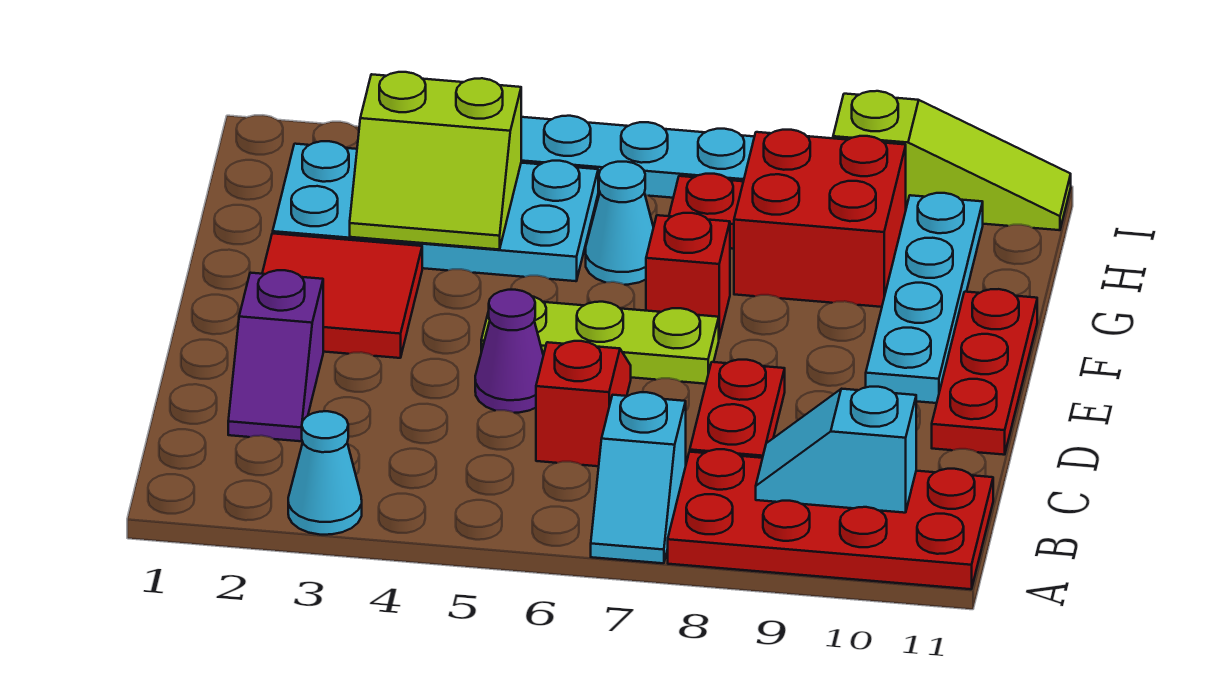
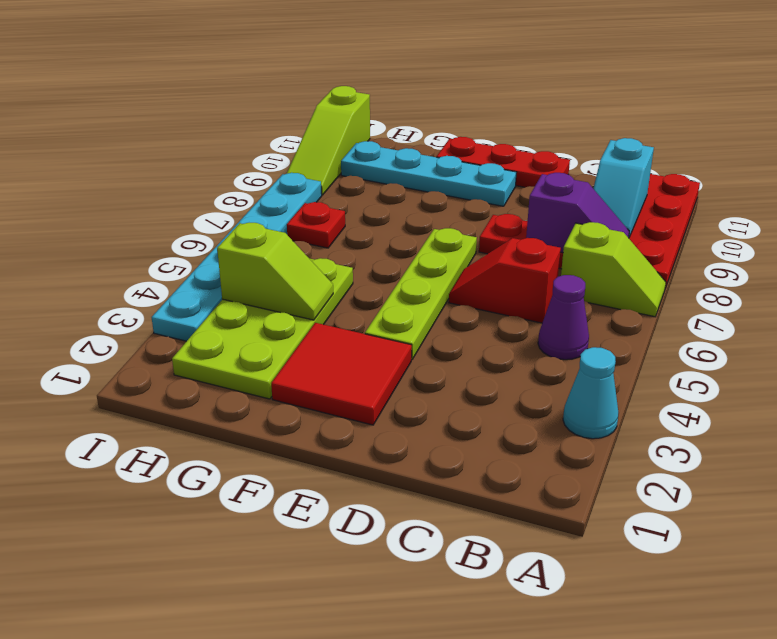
cyan 1x2 slope [591,392,686,563] -> lime 1x2 slope [561,222,666,317]
purple 1x2 slope [228,270,323,441] -> purple 1x2 slope moved to [526,173,629,253]
purple 1x1 cone [475,290,543,413] -> purple 1x1 cone moved to [538,275,589,360]
lime 1x3 plate [481,296,719,384] -> lime 1x4 plate [365,228,477,360]
red 1x1 brick [646,213,730,338] -> none
cyan 2x4 plate [273,141,598,281] -> lime 2x4 plate [172,258,353,399]
lime 2x2 slope [350,72,521,249] -> lime 1x2 slope [217,223,333,320]
cyan 1x1 cone [586,162,654,285] -> none
red 2x2 brick [734,130,906,307] -> none
lime 1x3 slope [833,91,1071,230] -> lime 1x3 slope turned to [287,86,370,195]

